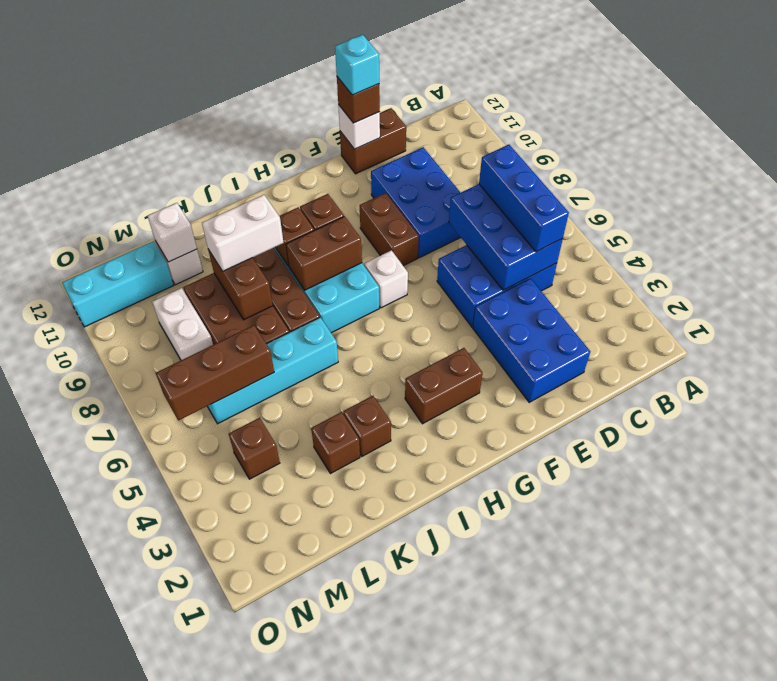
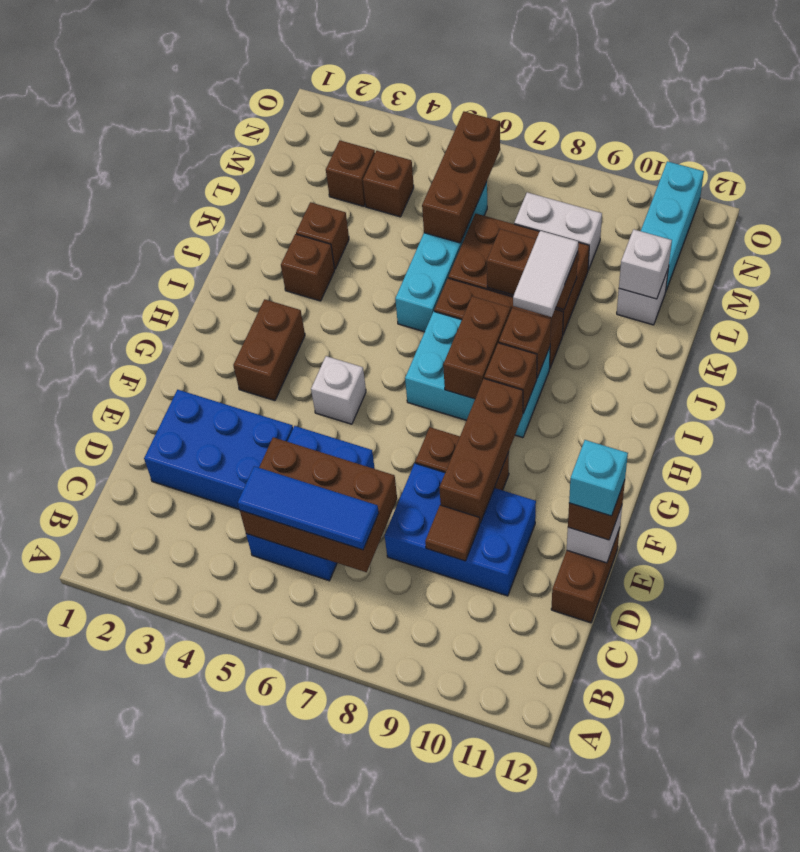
blue 2x3 brick [449,184,563,290] -> brown 2x3 brick [240,437,397,572]
blue 1x3 brick [479,145,569,252] -> blue 1x3 tile [238,466,379,550]
none -> brown 1x1 tile [425,505,480,561]
none -> brown 1x3 brick [439,379,523,523]
white 1x1 brick [364,250,408,308] -> white 1x1 brick moved to [311,356,366,424]
white 1x2 brick [202,195,284,271] -> white 1x2 tile [513,231,578,317]
none -> brown 1x1 brick [326,141,375,206]

